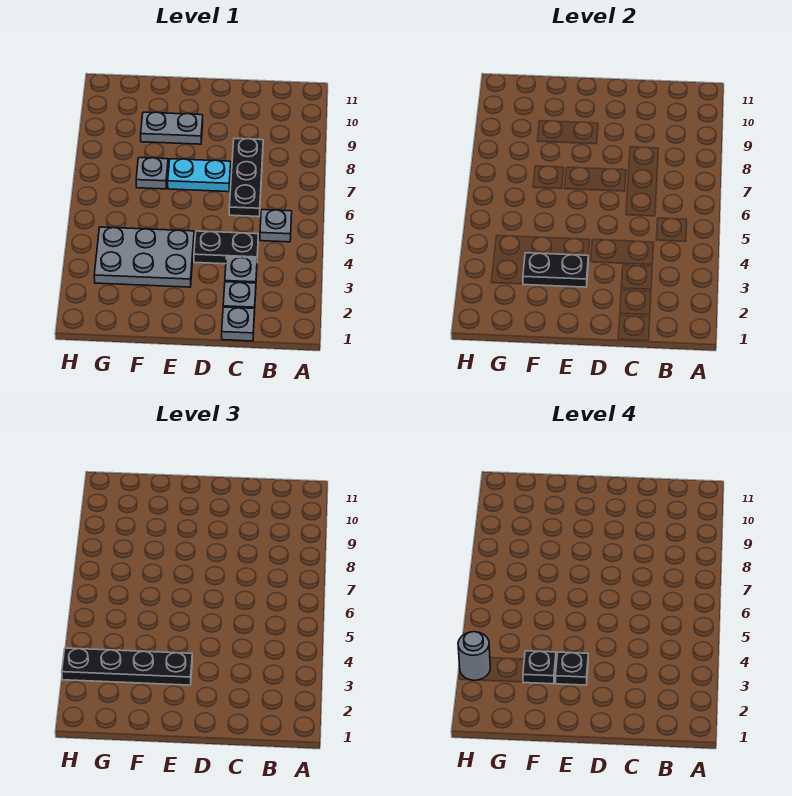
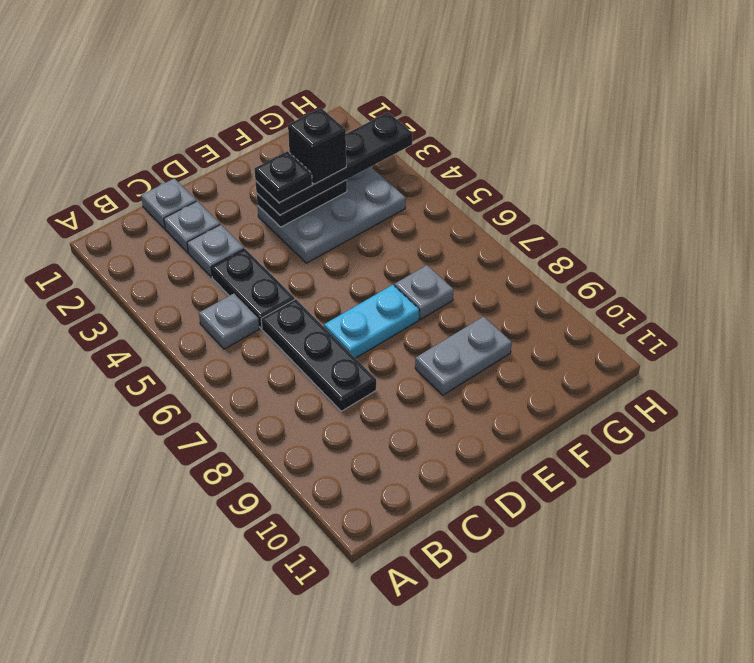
black 1x2 plate [194,231,258,264] -> black 1x2 plate turned to [211,249,295,328]
black 1x1 plate [523,651,556,684] -> black 1x1 brick [288,108,346,184]
grey 1x1 round brick [458,632,490,680] -> none

